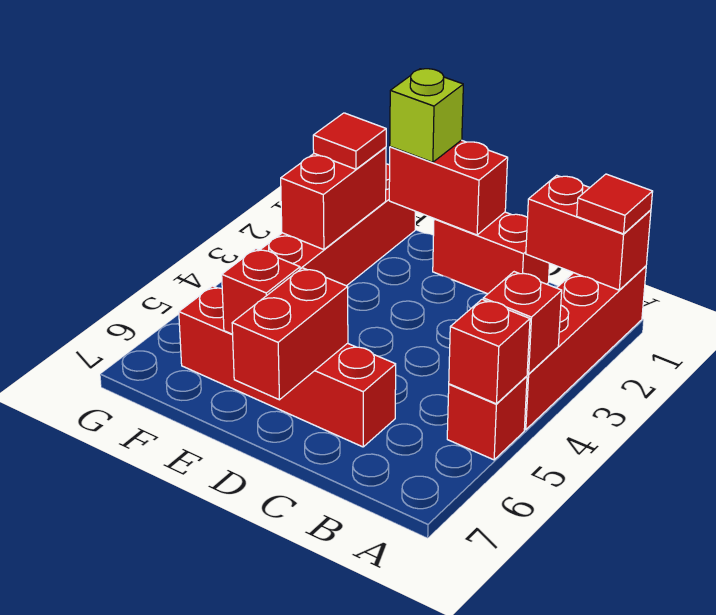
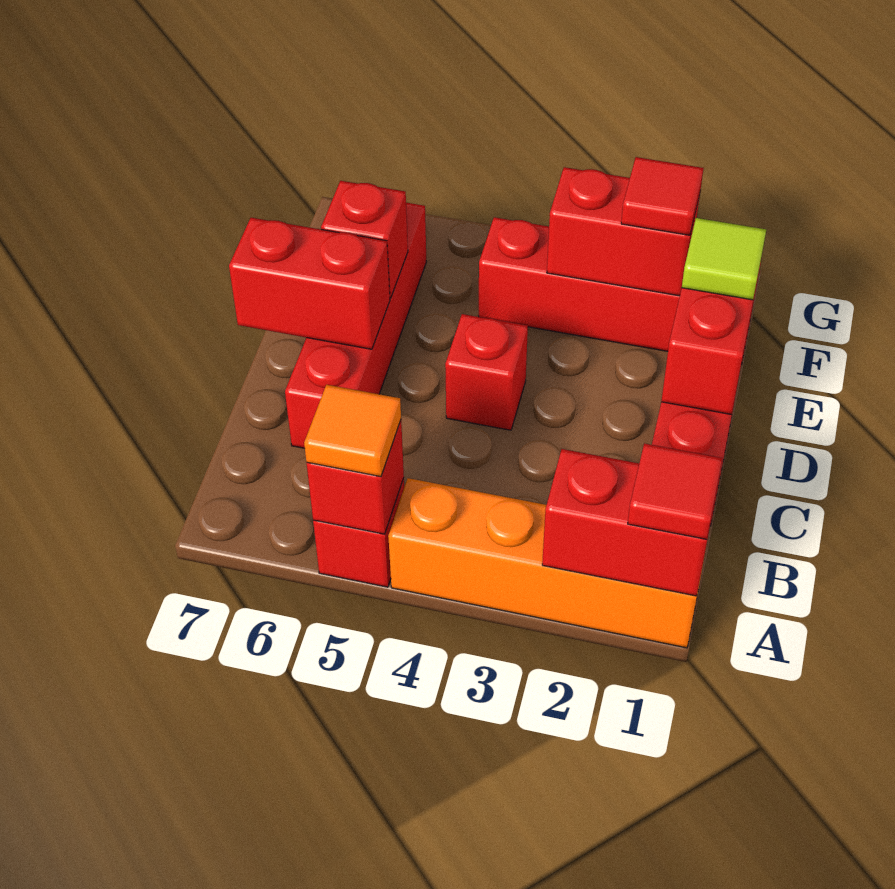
red 1x4 brick [524,266,646,430] -> orange 1x4 brick [388,478,706,648]
red 1x2 brick [526,175,651,290] -> red 1x2 brick turned to [542,449,716,596]
red 1x1 brick [483,272,562,374] -> red 1x1 brick moved to [445,314,528,430]
none -> orange 1x1 tile [304,385,401,477]
lime 1x1 brick [390,69,463,162] -> lime 1x1 tile [682,218,766,300]

